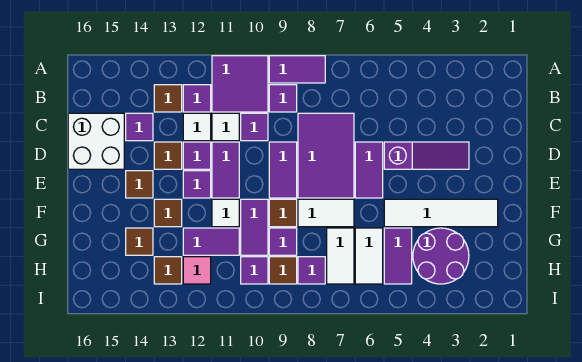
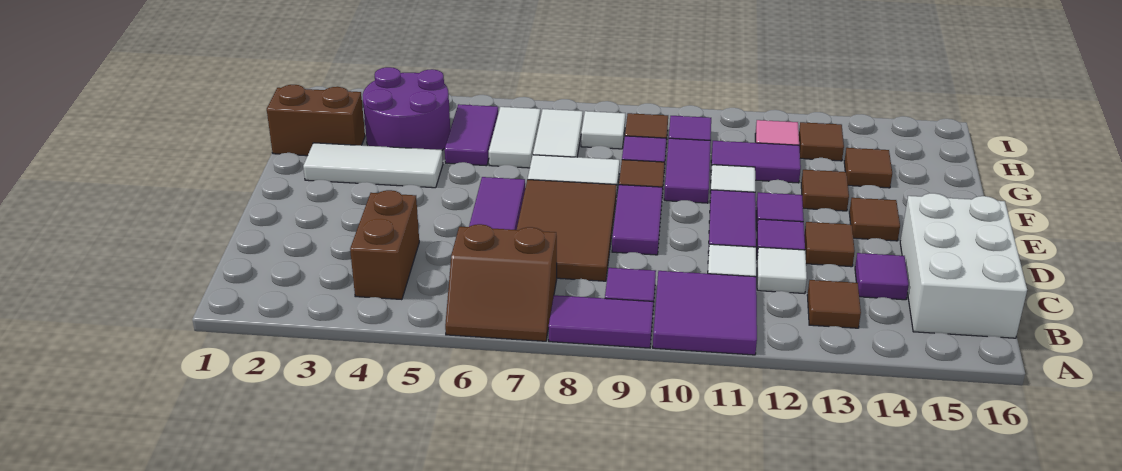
none -> brown 2x2 slope [445,224,557,341]
none -> brown 1x2 brick [350,190,419,300]
purple 1x1 tile [183,85,211,112] -> none
purple 2x3 tile [298,113,354,198] -> brown 2x3 tile [517,180,616,281]
purple 1x1 tile [241,113,268,141] -> none
white 2x2 brick [68,113,124,169] -> white 2x3 brick [900,193,1027,338]
purple 1x3 slope [384,142,469,169] -> none
white 1x4 tile [384,199,498,227] -> white 1x3 tile [303,143,443,188]
none -> brown 1x2 brick [267,85,365,156]
purple 1x1 tile [298,257,325,284] -> white 1x1 tile [581,111,625,149]

